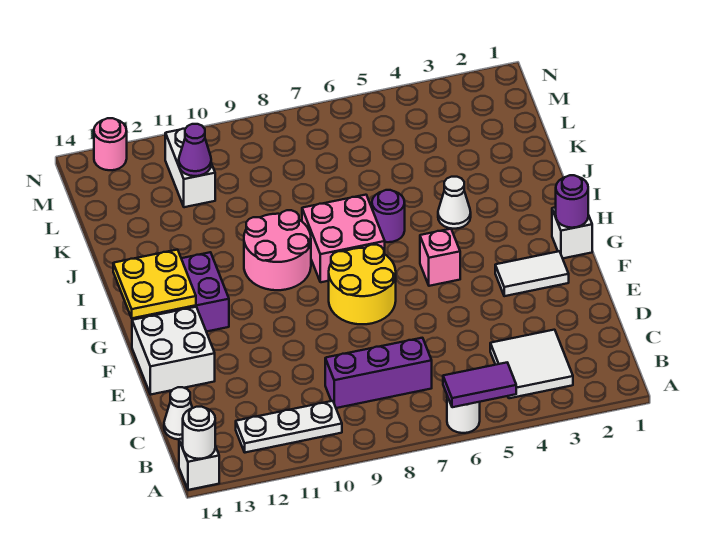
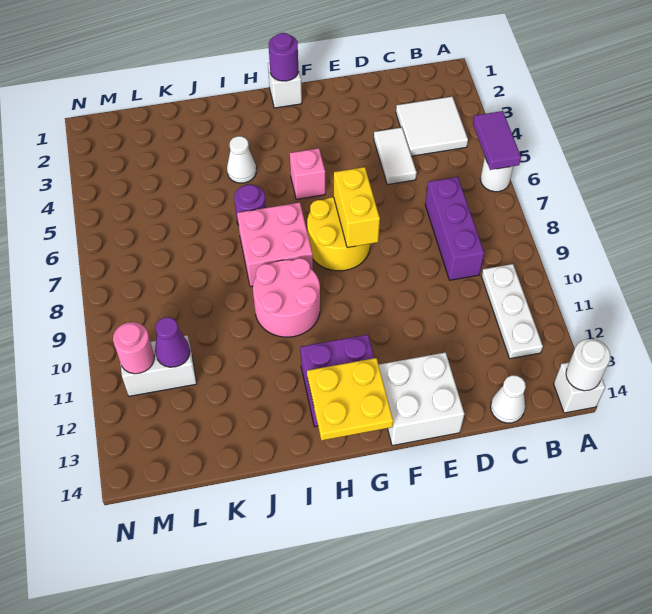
white 1x2 tile [495,251,569,296] -> white 1x2 tile moved to [374,127,417,185]
none -> yellow 1x2 brick [334,167,380,248]
pink 1x1 round brick [94,118,127,170] -> pink 1x1 round brick moved to [113,322,154,374]

